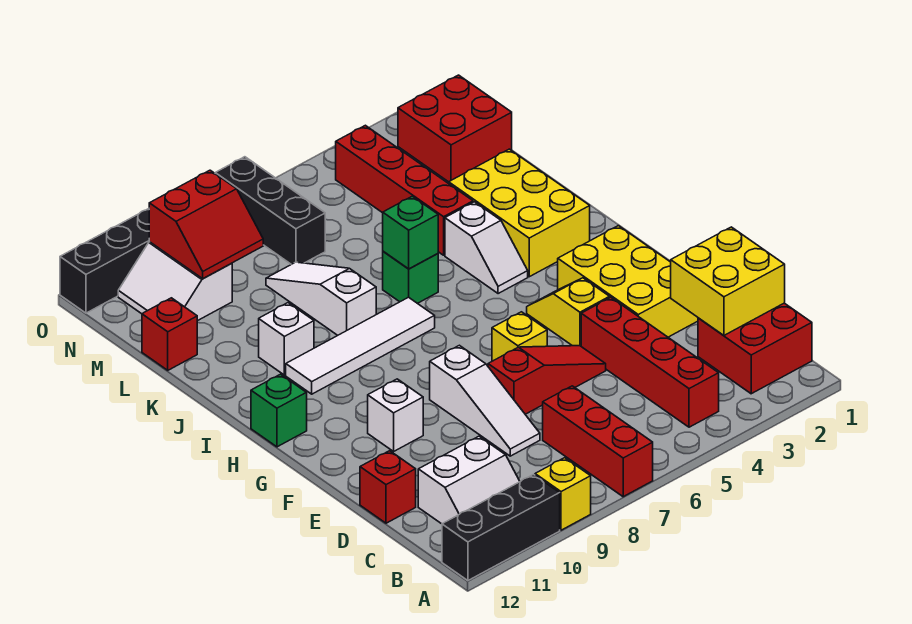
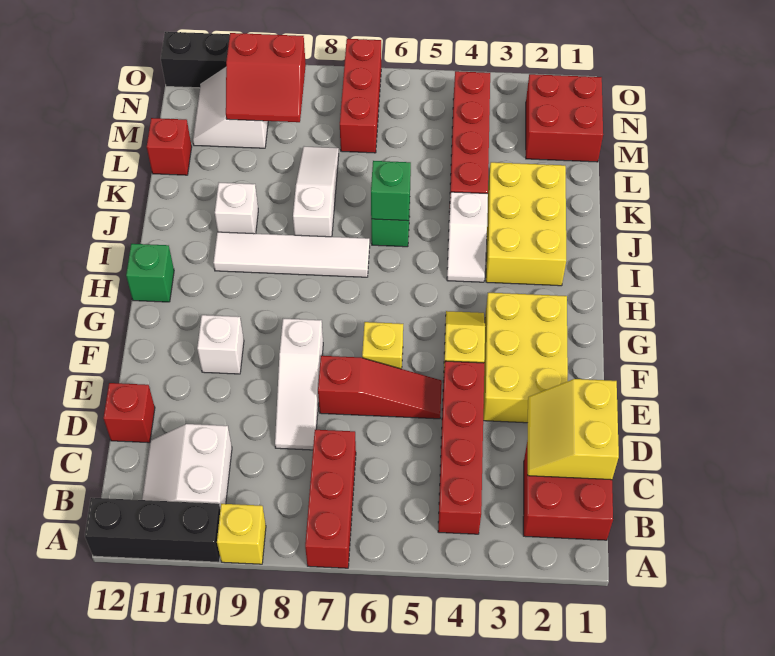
white 2x2 slope [418,436,520,524] -> white 2x2 slope turned to [142,424,232,509]
yellow 2x2 brick [671,227,785,335] -> yellow 2x2 slope [528,379,619,480]
black 1x3 brick [215,157,325,264] -> red 1x3 brick [340,39,381,153]

